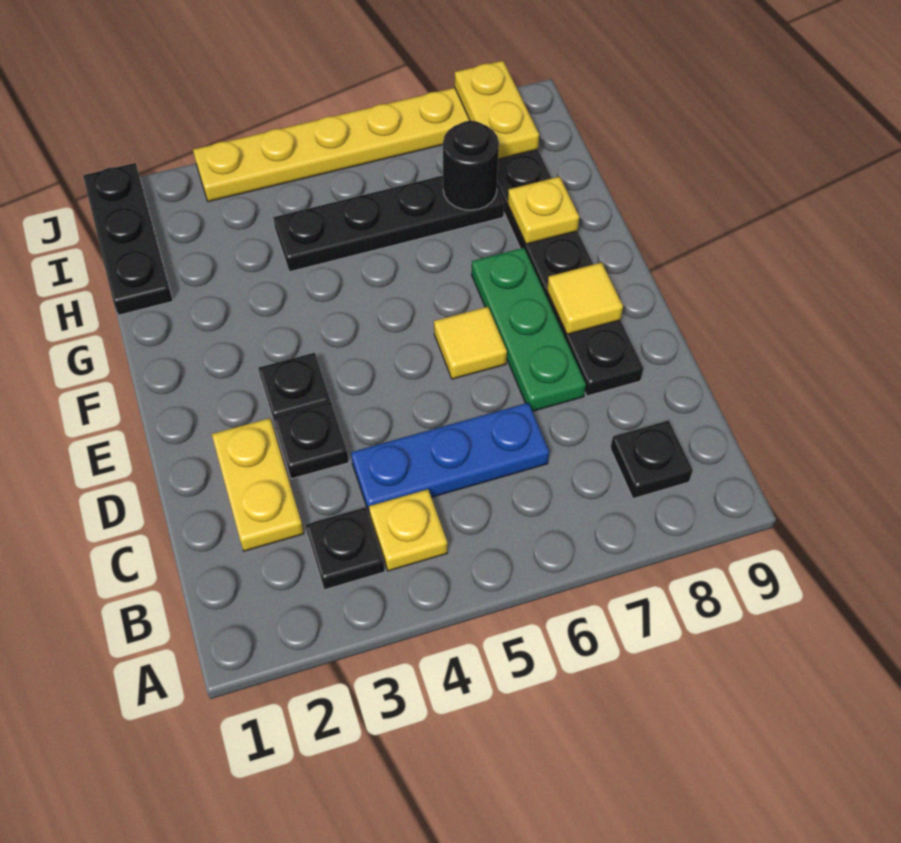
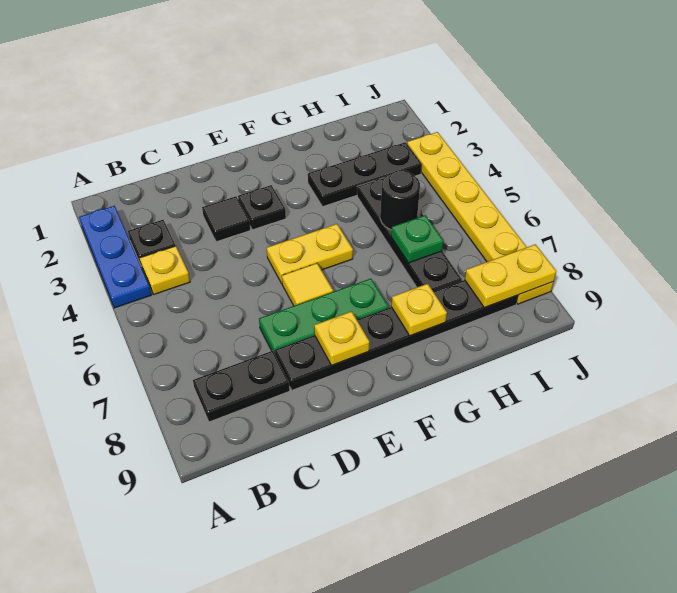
black 1x1 plate [610,420,693,499] -> black 1x2 plate [193,351,290,422]
yellow 1x2 plate [212,418,304,551] -> yellow 1x2 plate moved to [267,224,353,283]
blue 1x3 plate [351,403,549,515] -> blue 1x3 plate moved to [79,206,152,308]
black 1x1 plate [273,402,349,479] -> black 1x1 tile [202,196,250,242]
yellow 1x1 tile [547,263,623,334] -> yellow 1x1 plate [314,311,369,365]
black 1x3 plate [83,163,173,315] -> black 1x3 plate moved to [308,142,422,207]
none -> green 1x1 plate [391,215,444,263]
black 1x1 round brick [443,121,499,210] -> black 1x1 round brick moved to [380,170,420,230]

